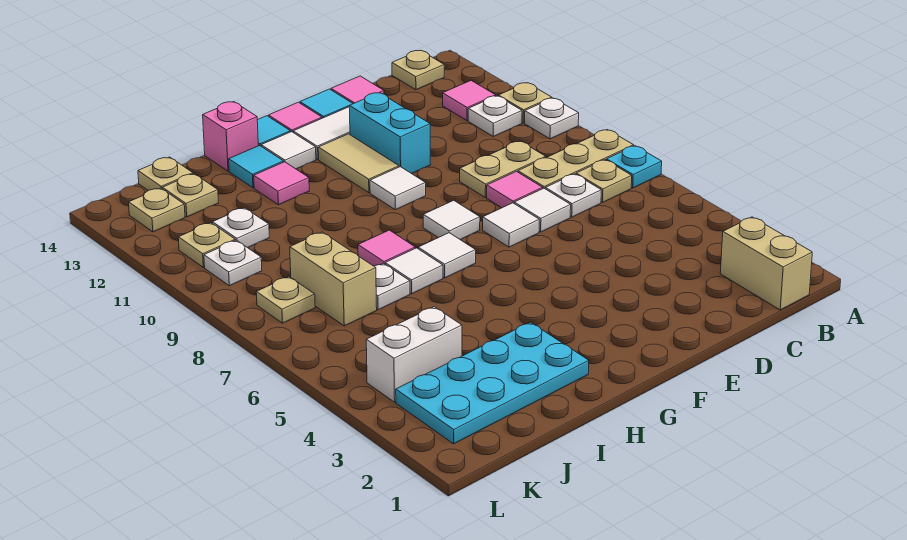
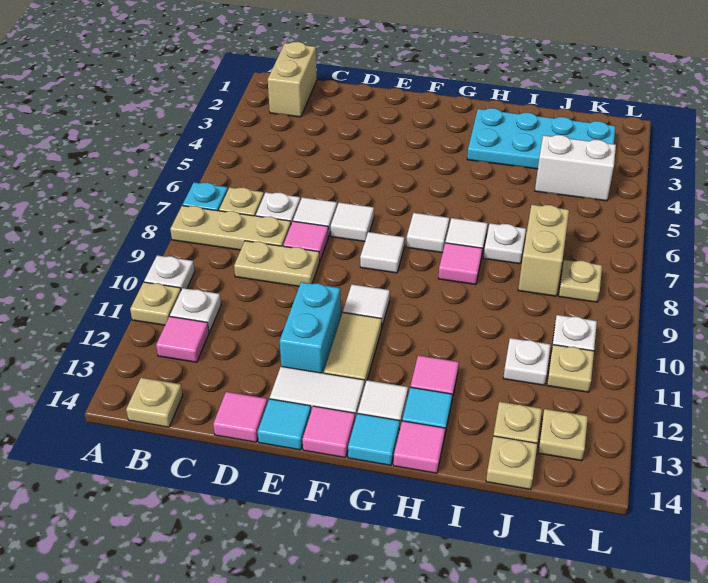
pink 1x1 brick [203,102,258,171] -> pink 1x1 tile [393,421,445,473]

